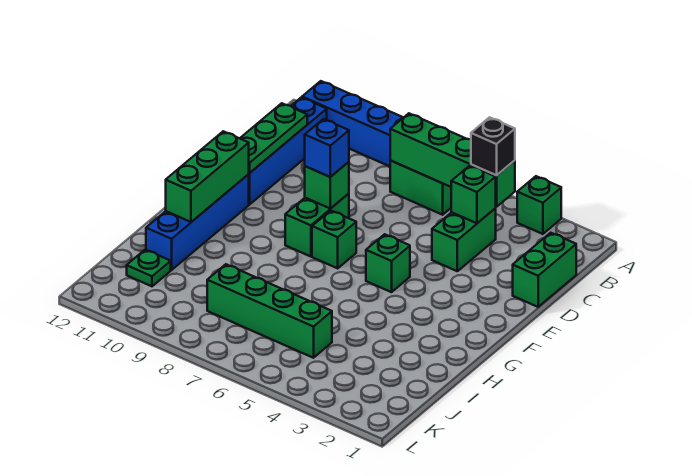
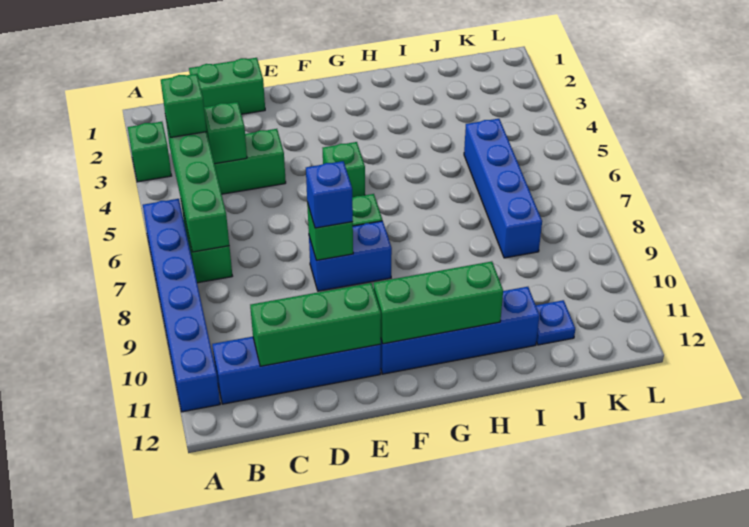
black 1x1 brick [471,117,515,175] -> green 1x1 brick [161,74,207,138]
green 1x3 plate [240,103,307,173] -> green 1x3 brick [250,283,381,366]
green 1x2 brick [285,194,349,257] -> blue 1x2 brick [309,221,392,291]
green 1x4 brick [207,264,332,358] -> blue 1x4 brick [464,119,542,258]
green 1x1 plate [127,250,171,286] -> blue 1x1 plate [536,300,575,345]

